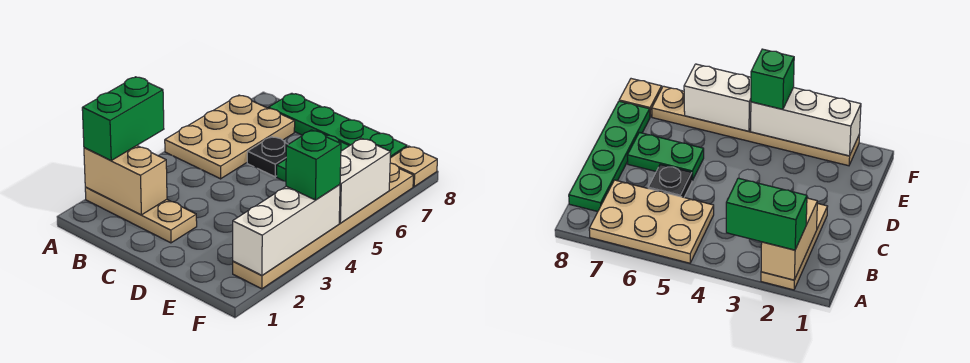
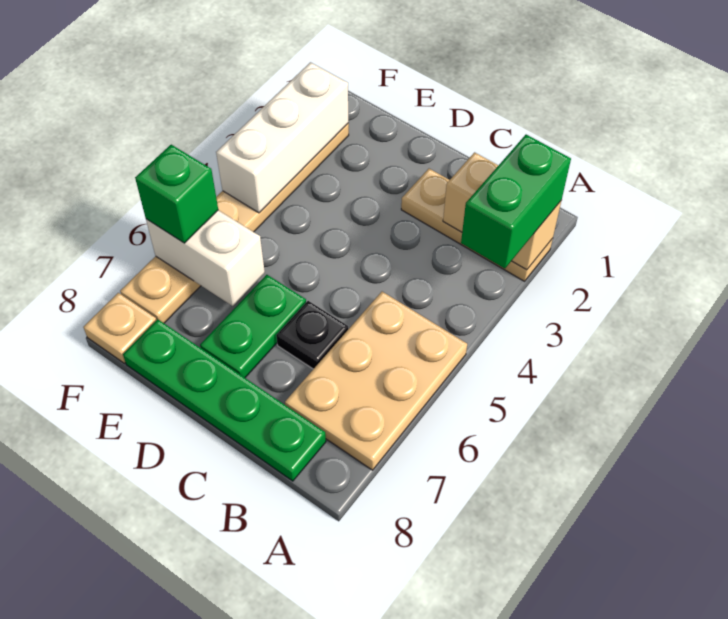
green 1x1 brick [286,130,341,200] -> green 1x1 brick moved to [135,145,218,243]
white 1x2 brick [339,138,391,223] -> white 1x2 brick turned to [146,210,265,306]

